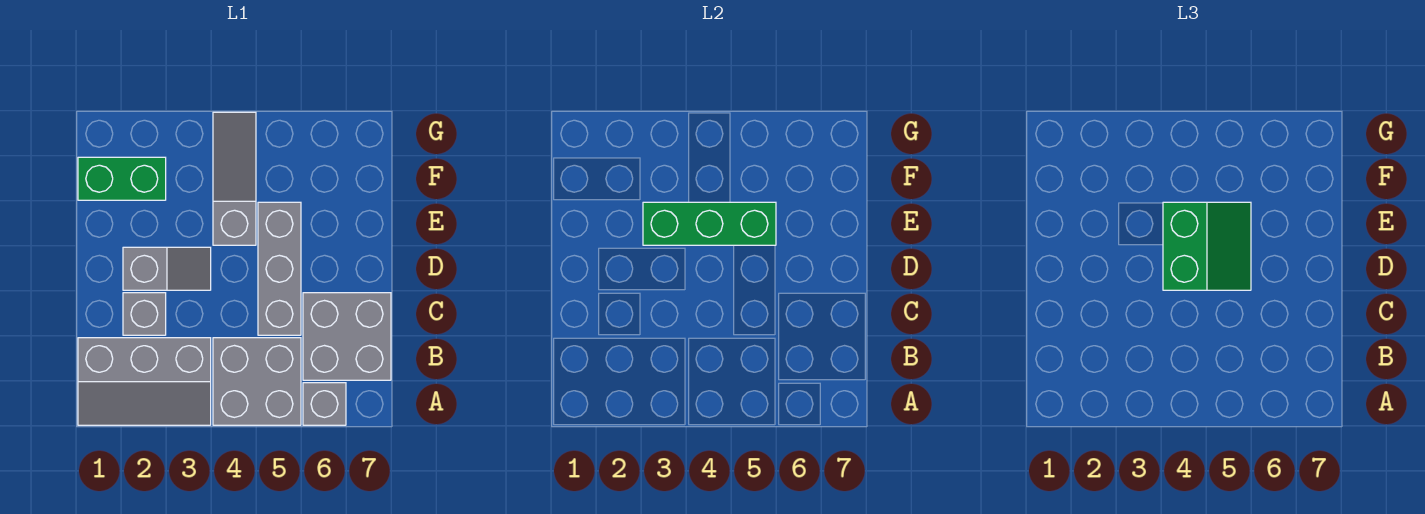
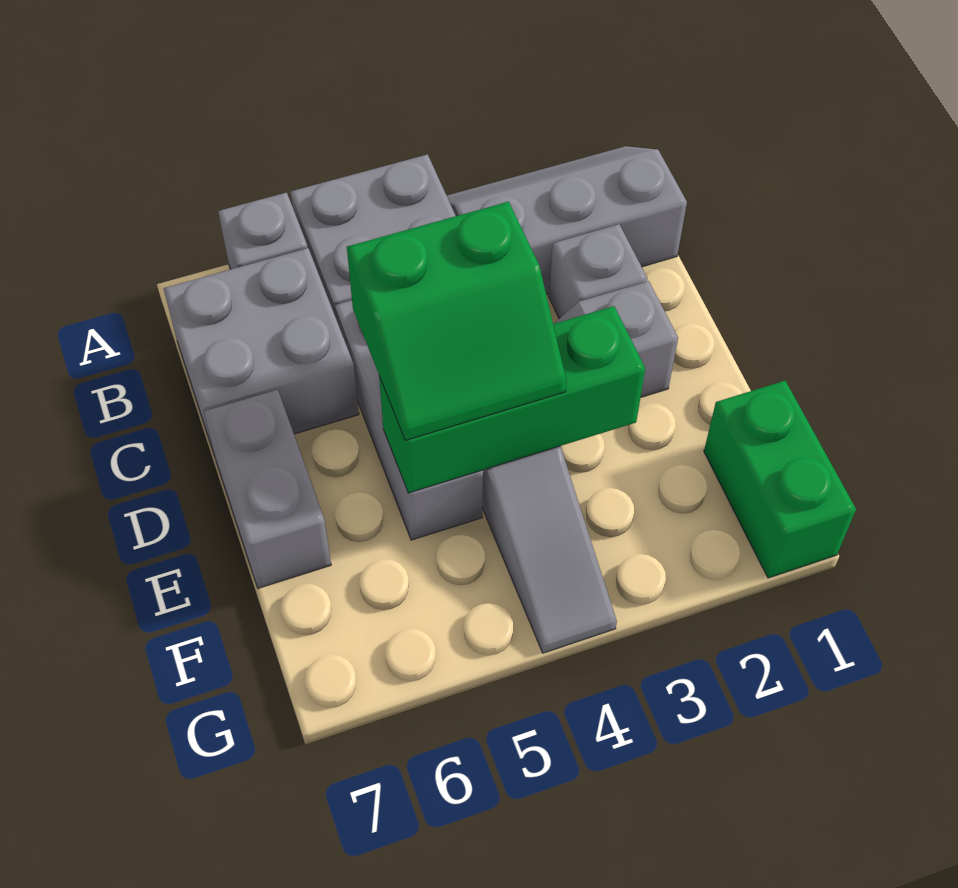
green 2x2 slope [1163,202,1251,290] -> green 2x2 slope turned to [347,202,567,440]
none -> grey 1x2 brick [204,390,331,588]
green 1x2 brick [78,157,166,200] -> green 1x2 brick turned to [704,381,856,578]

